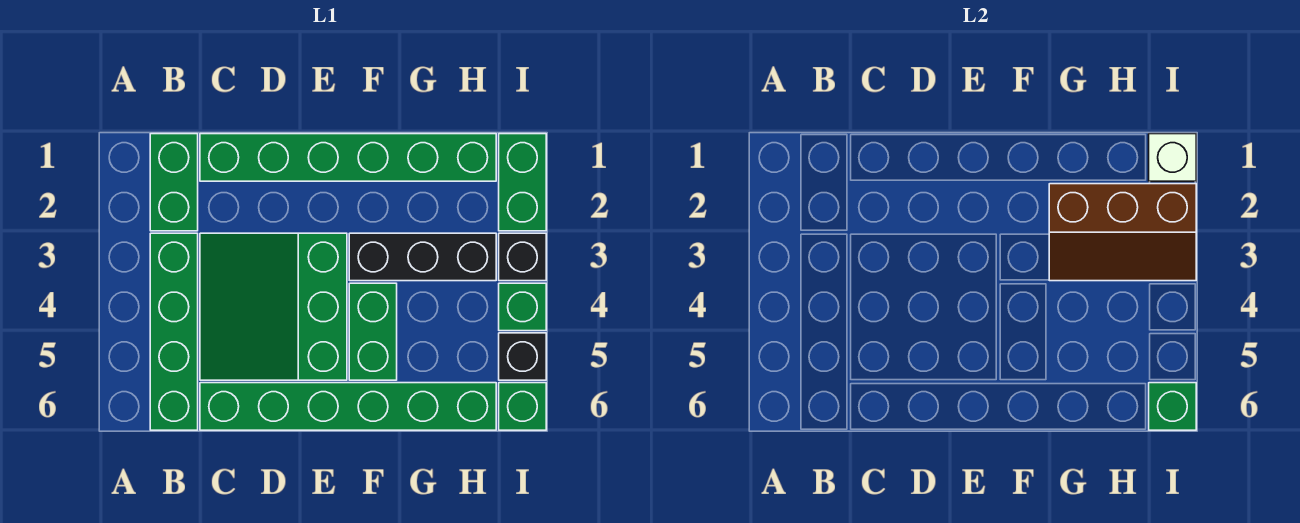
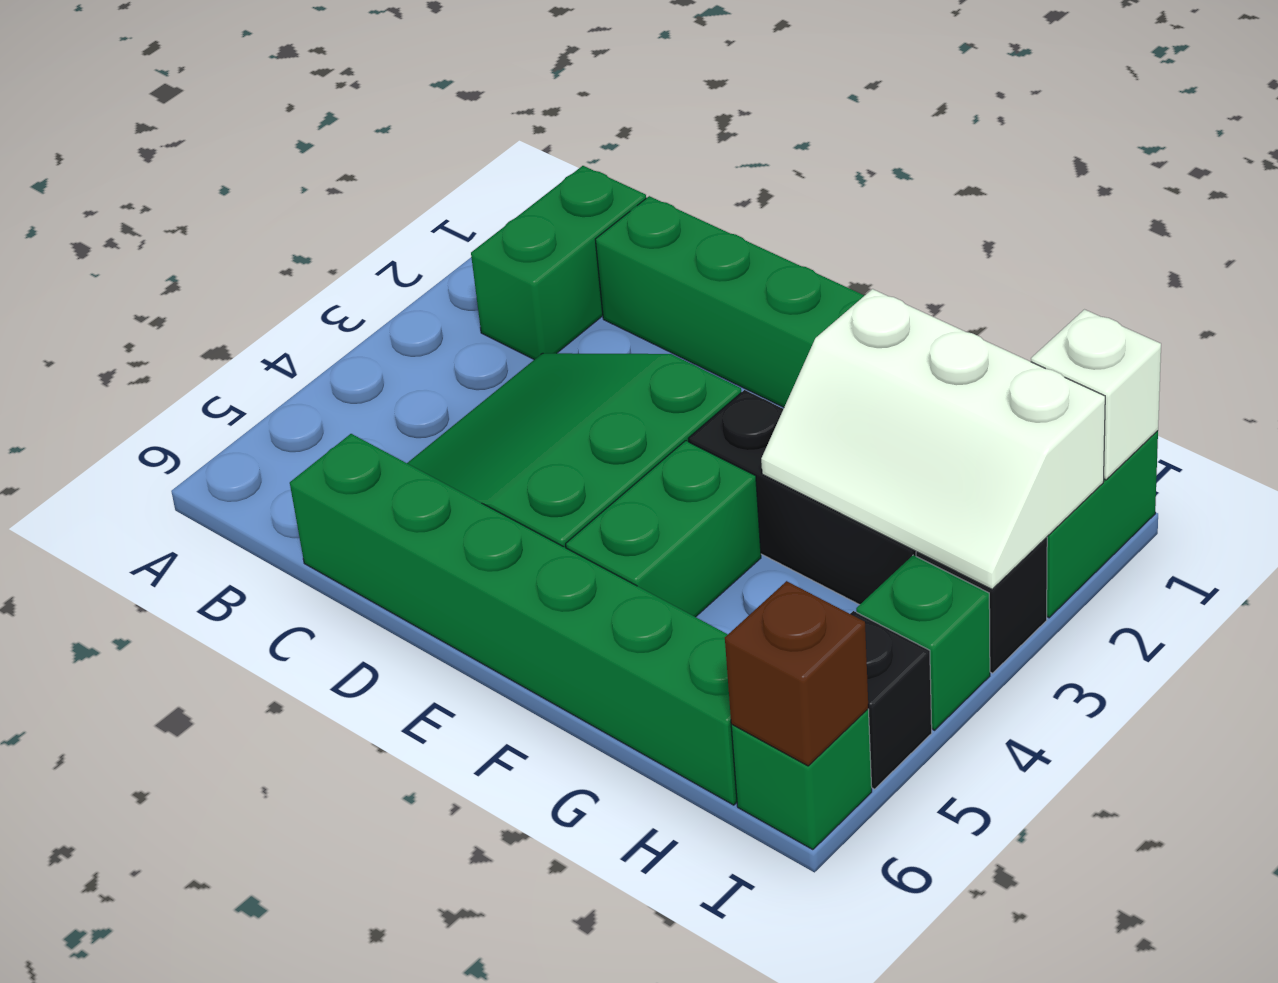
green 1x4 brick [150,233,198,430] -> none
brown 2x3 slope [1049,184,1196,281] -> white 2x3 slope [761,289,1105,589]
green 1x1 brick [1149,383,1196,430] -> brown 1x1 brick [725,581,868,766]

